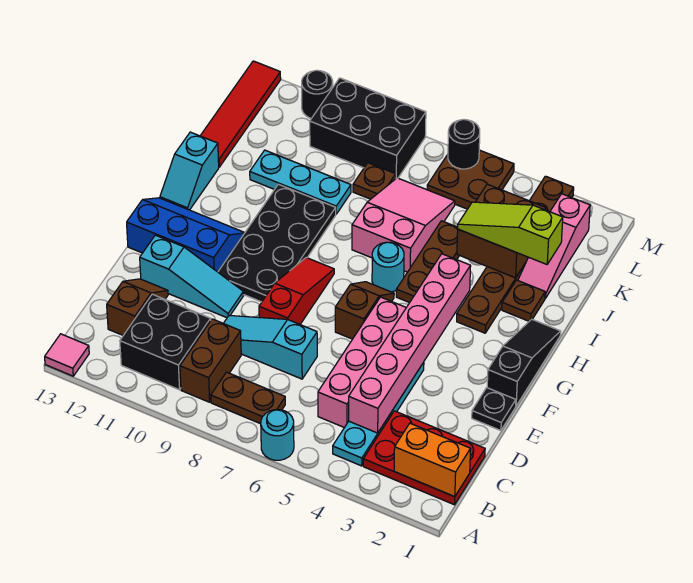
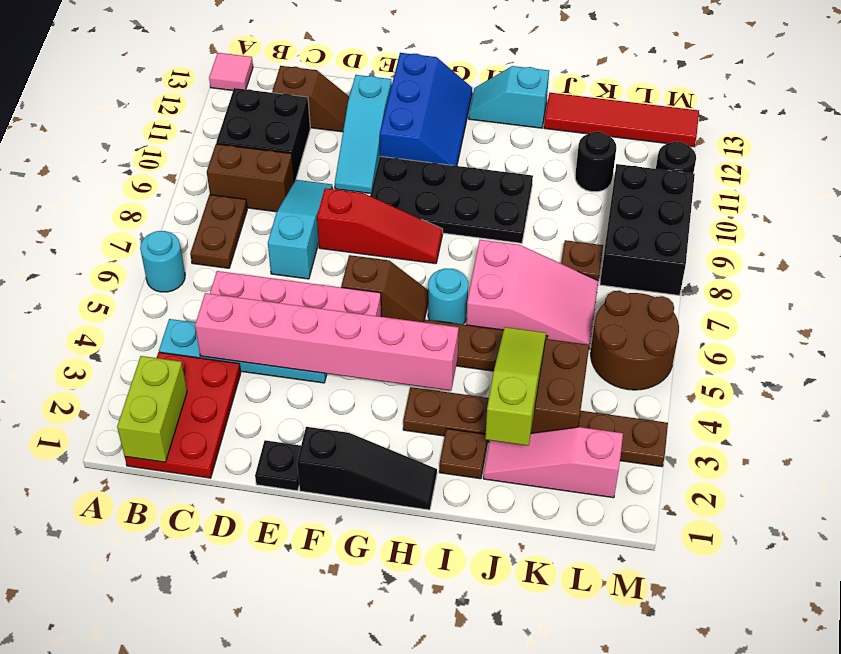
orange 1x2 brick [394,423,471,497] -> lime 1x2 brick [117,356,187,462]
cyan 1x3 plate [250,150,351,214] -> none
brown 2x2 plate [427,150,514,209] -> brown 2x2 round brick [591,291,679,390]
black 1x1 round brick [448,119,480,169] -> black 1x1 round brick moved to [575,132,616,192]

